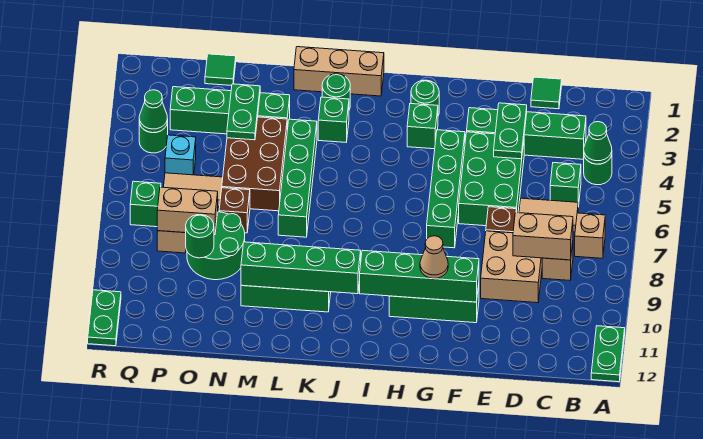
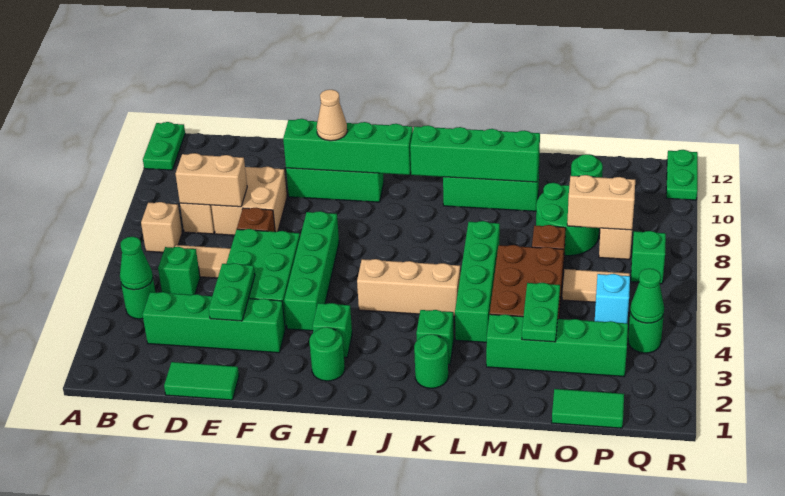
green 1x1 tile [531,77,562,109] -> green 1x2 tile [164,362,239,400]
tan 1x3 brick [294,47,384,96] -> tan 1x3 brick moved to [357,259,460,316]
green 1x1 tile [205,54,236,86] -> green 1x2 tile [552,389,624,428]

